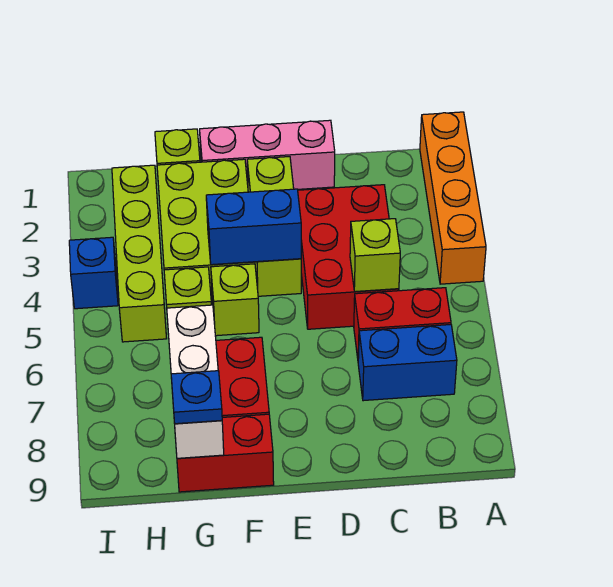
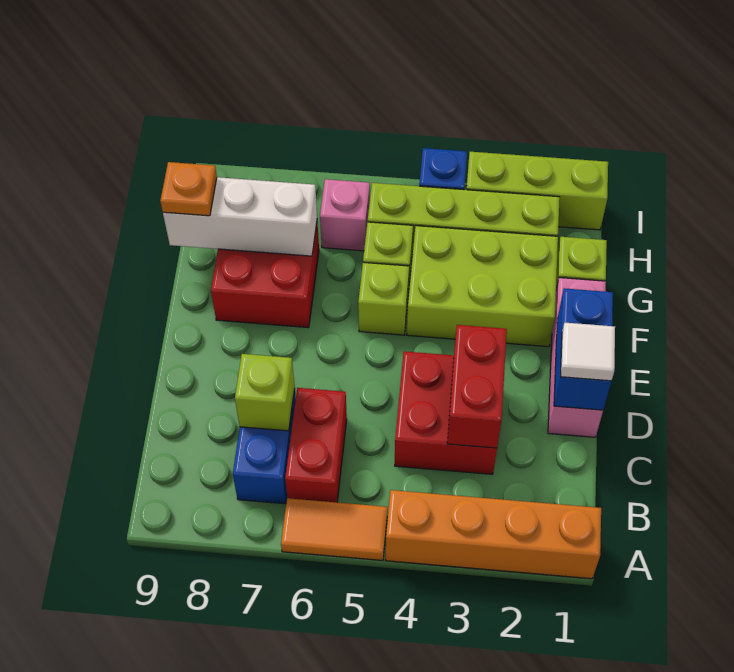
none -> orange 1x2 tile [281,498,388,561]
red 2x3 brick [298,185,399,329] -> red 2x2 brick [395,351,497,474]
lime 1x1 brick [350,219,400,292] -> lime 1x1 brick moved to [235,354,295,431]
none -> white 1x1 tile [561,323,615,381]
lime 1x3 brick [247,157,301,296] -> lime 1x3 brick moved to [466,152,608,230]
blue 1x2 brick [206,189,301,265] -> blue 1x2 brick moved to [554,288,613,410]
red 1x2 brick [177,414,274,492] -> red 1x2 brick moved to [447,325,507,448]
blue 1x1 plate [171,371,222,424] -> orange 1x1 plate [160,162,217,216]
none -> pink 1x1 brick [320,179,370,251]

